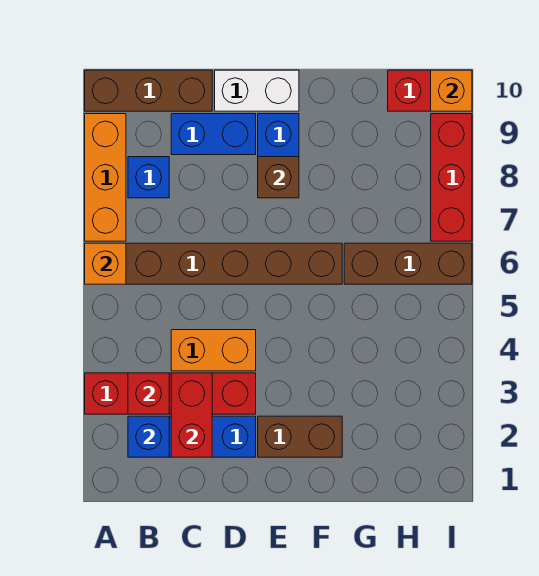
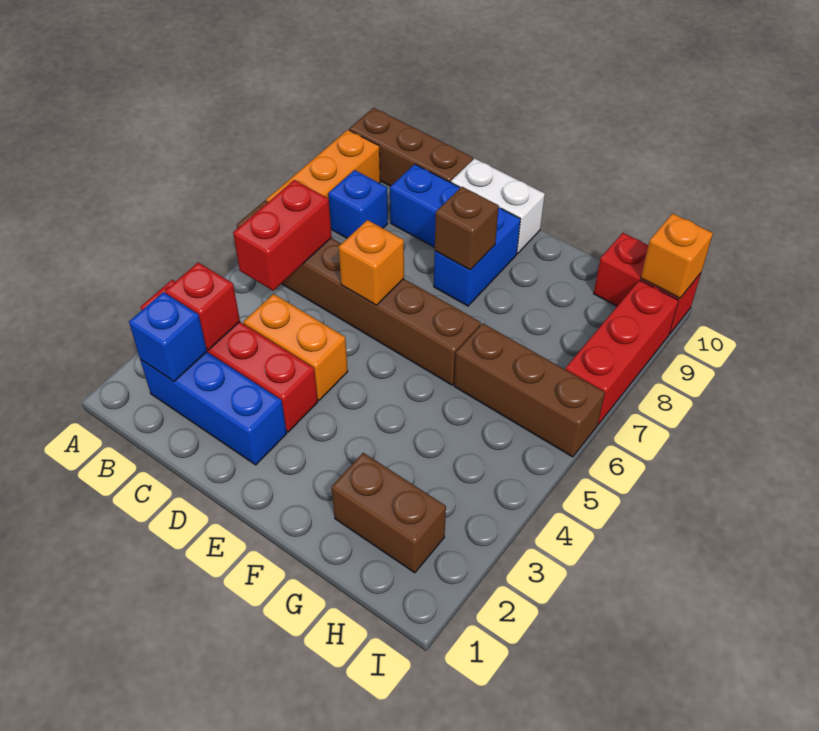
orange 1x1 brick [85,243,126,284] -> orange 1x1 brick moved to [339,220,404,305]
red 1x2 brick [171,373,212,457] -> red 1x2 brick moved to [233,180,332,291]
brown 1x2 brick [258,416,342,457] -> brown 1x2 brick moved to [331,453,446,573]

